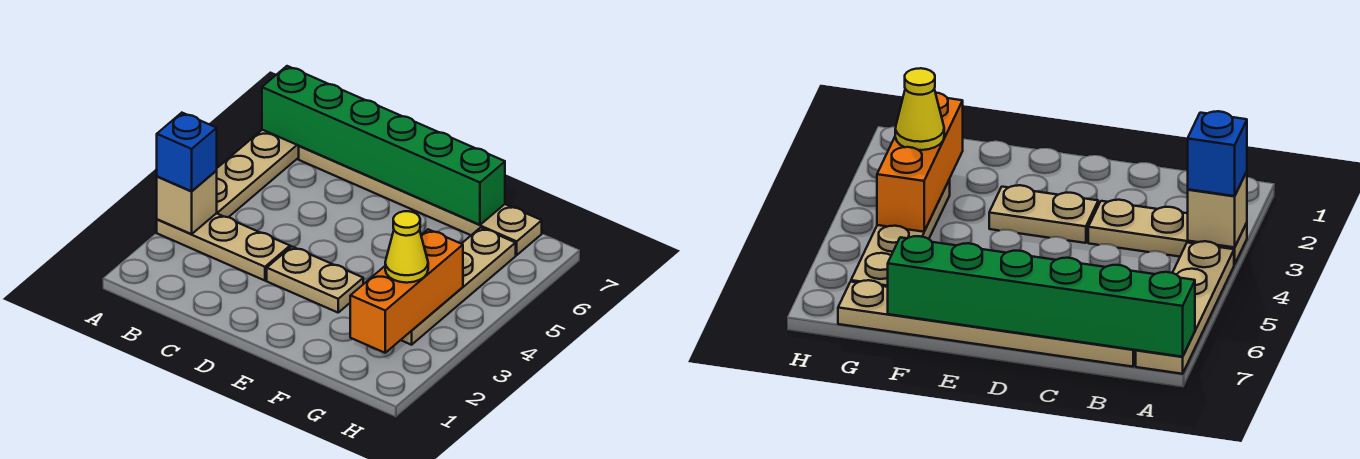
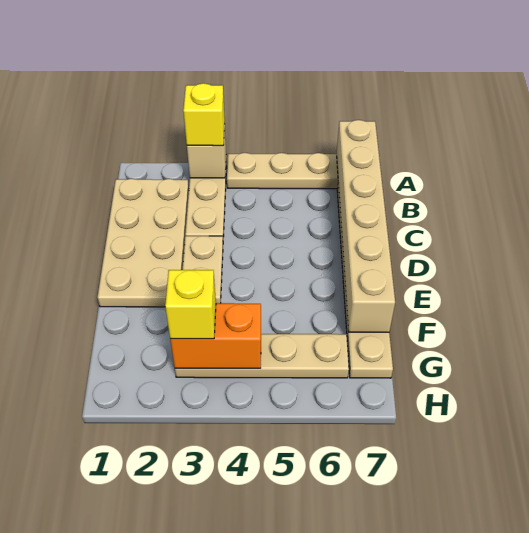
blue 1x1 brick [157,113,217,191] -> yellow 1x1 brick [183,83,225,146]
green 1x6 brick [262,66,505,225] -> tan 1x6 brick [337,120,395,332]
none -> tan 2x4 plate [98,179,189,307]
orange 1x3 brick [350,229,463,353] -> orange 1x2 brick [170,303,261,368]
yellow 1x1 cone [385,211,428,283] -> yellow 1x1 brick [165,270,216,339]

